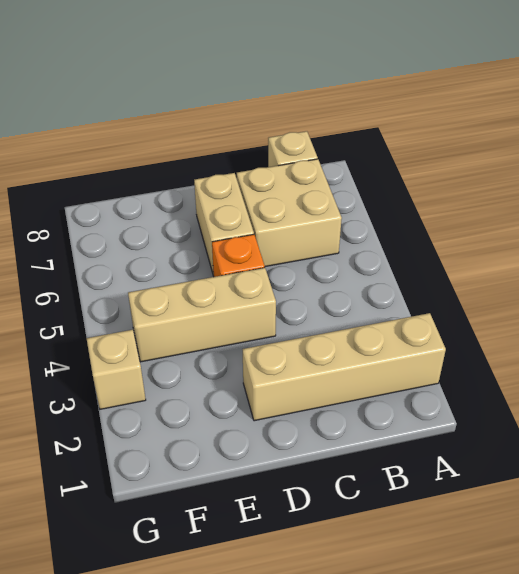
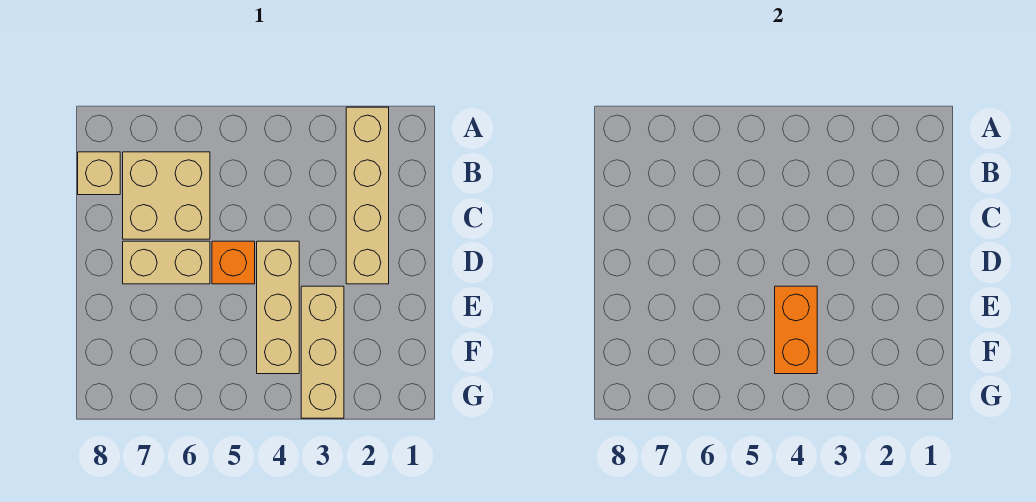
none -> orange 1x2 brick [775,286,817,374]
tan 1x1 brick [87,330,146,409] -> tan 1x3 brick [301,286,344,418]

